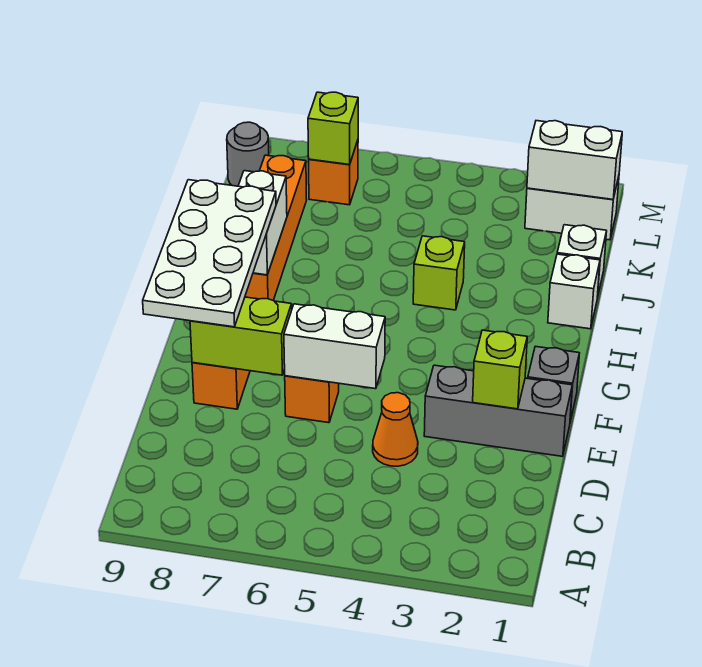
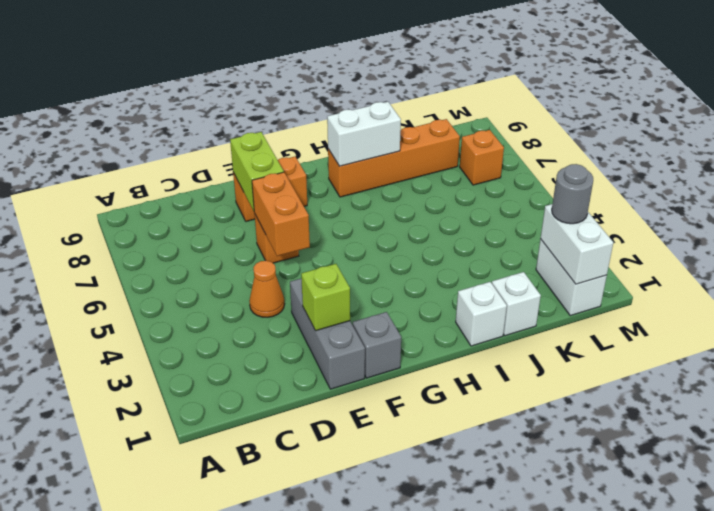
white 1x2 brick [284,304,385,389] -> orange 1x2 brick [252,172,310,256]
white 2x4 plate [143,180,276,327] -> none
lime 1x1 brick [413,236,465,310] -> none
lime 1x1 brick [308,92,358,165] -> none
grey 1x1 round brick [227,122,269,186] -> grey 1x1 round brick moved to [552,164,593,224]

